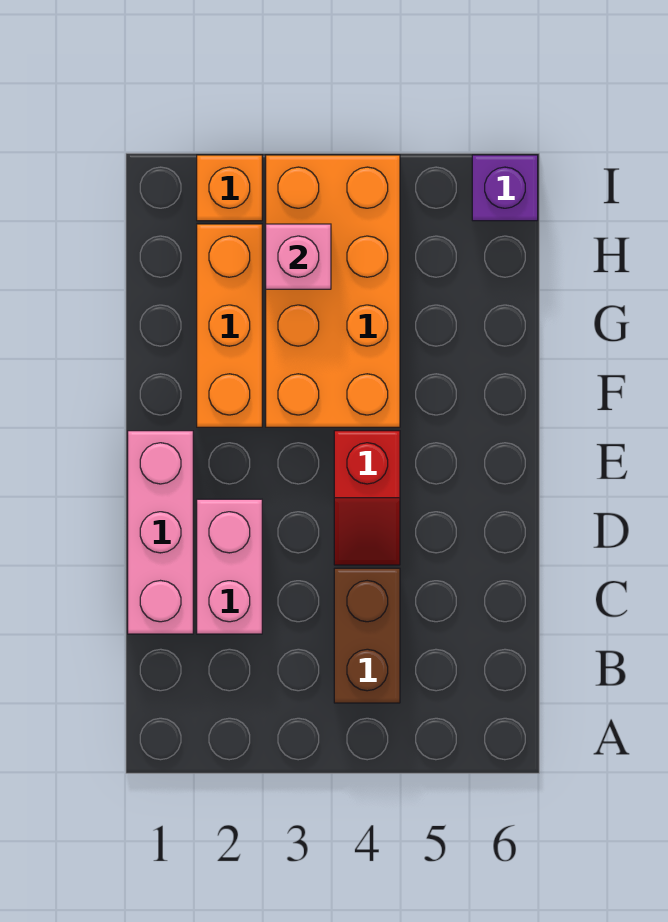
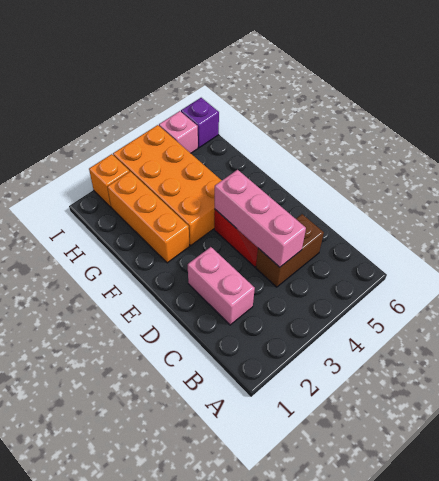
brown 1x2 brick [334,568,400,703] -> brown 1x2 brick turned to [256,214,324,287]
pink 1x3 brick [128,431,193,634] -> pink 1x3 brick moved to [215,170,306,267]
pink 1x1 brick [266,224,331,289] -> pink 1x1 brick moved to [159,111,198,153]

